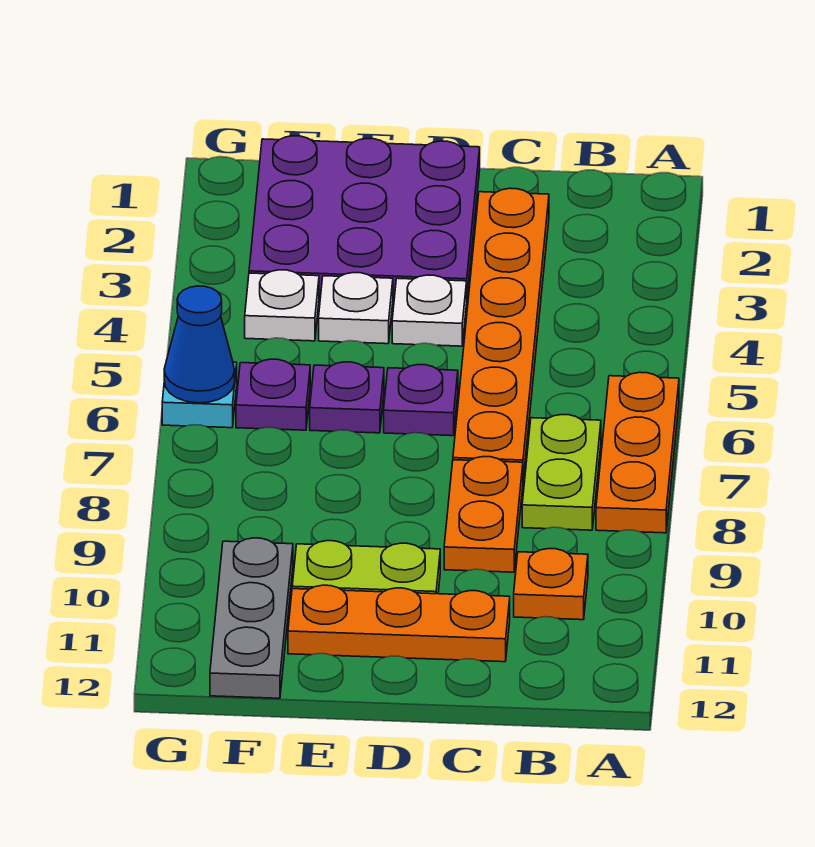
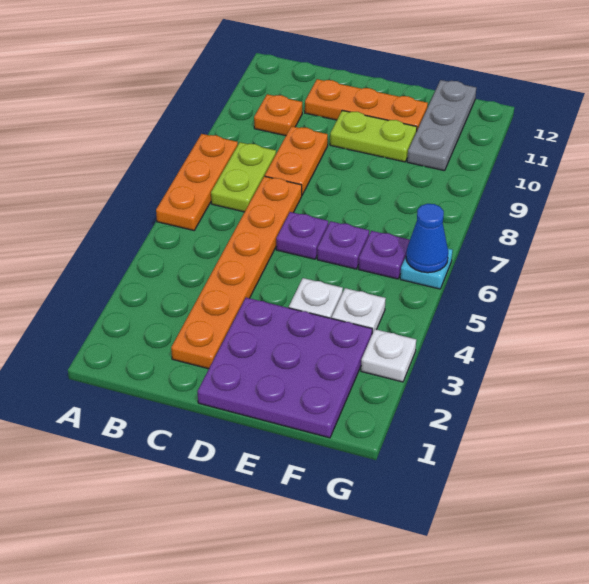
white 1x1 plate [392,275,467,346] -> white 1x1 plate moved to [361,329,416,382]

